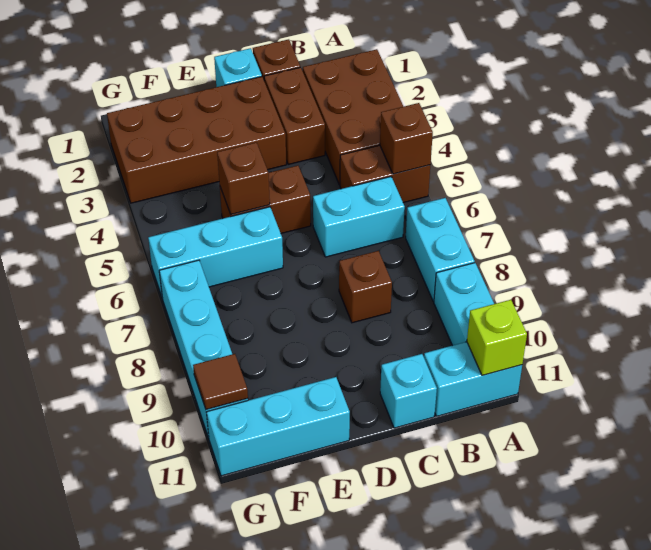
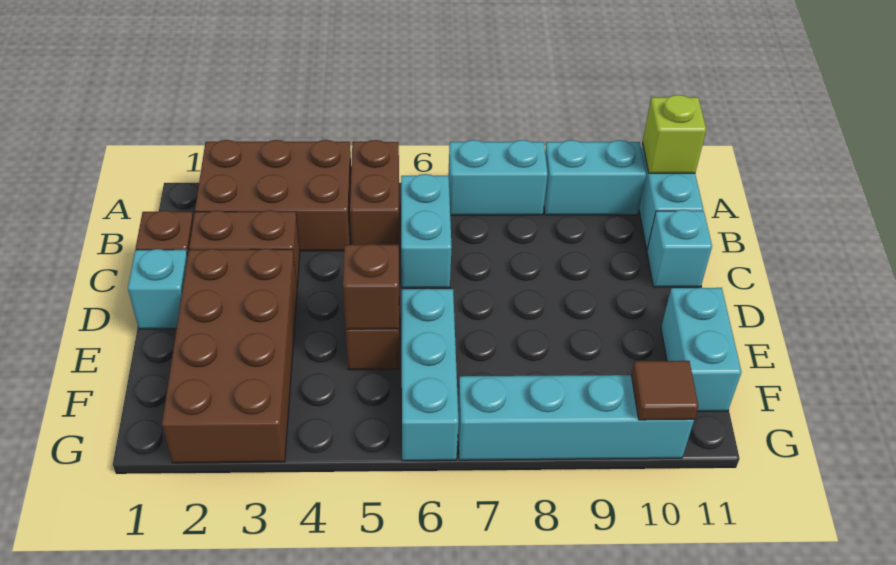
brown 1x1 brick [380,103,433,174] -> none
brown 1x1 brick [339,251,392,323] -> none
cyan 1x3 brick [207,377,350,476] -> cyan 1x2 brick [661,288,741,411]

